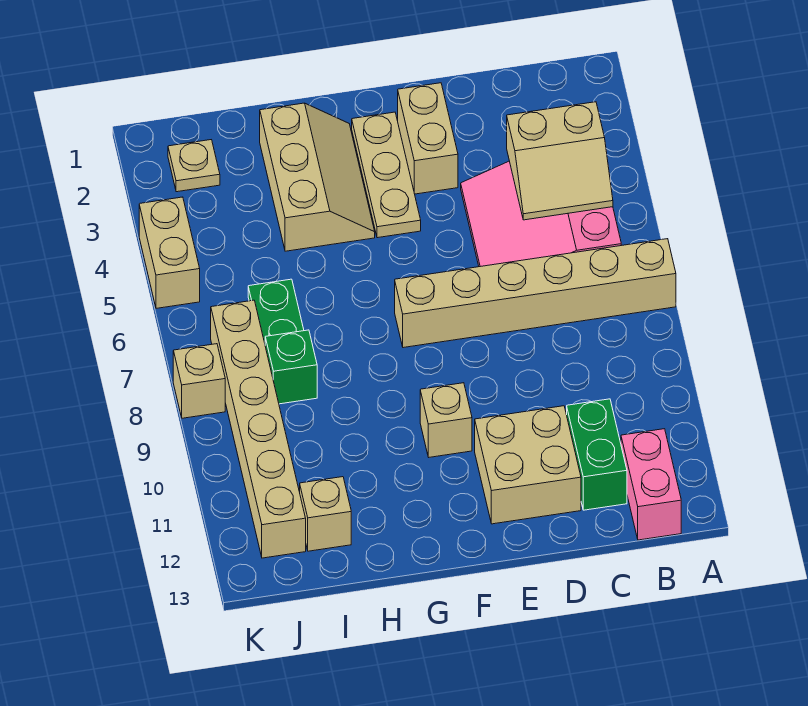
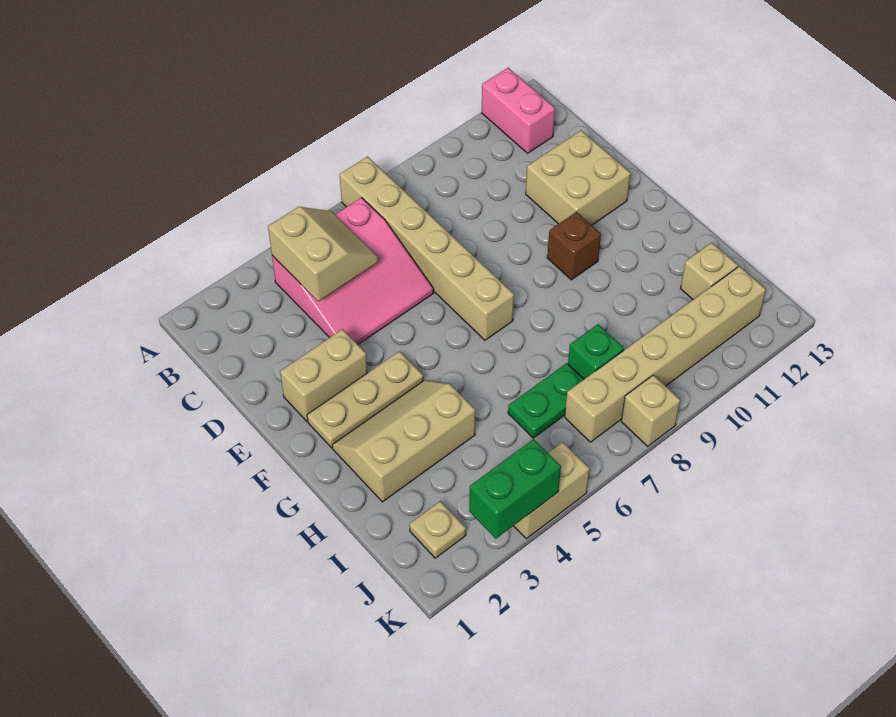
pink 1x2 brick [621,429,681,540] -> pink 1x2 brick turned to [482,68,555,153]
green 1x2 brick [567,399,627,510] -> green 1x2 brick moved to [469,439,561,539]
tan 1x1 brick [420,383,472,457] -> brown 1x1 brick [547,212,601,280]

